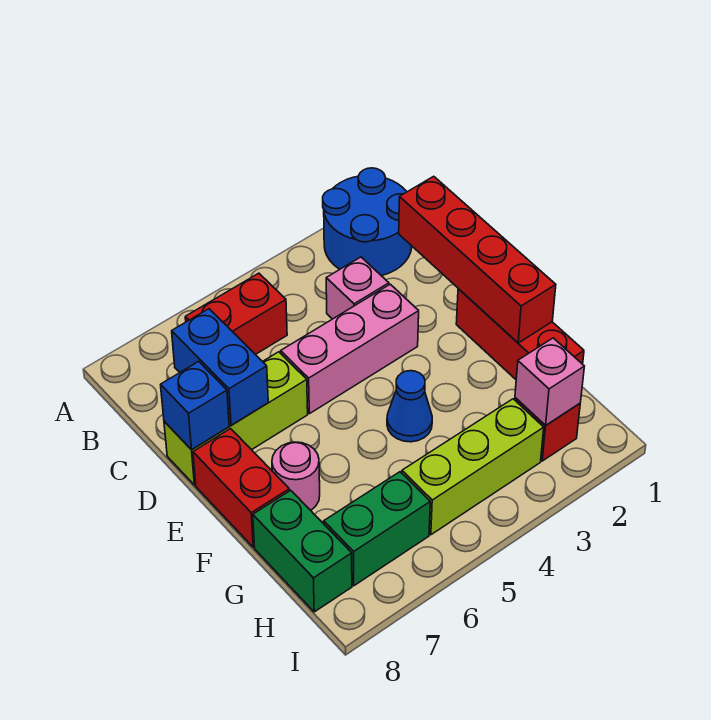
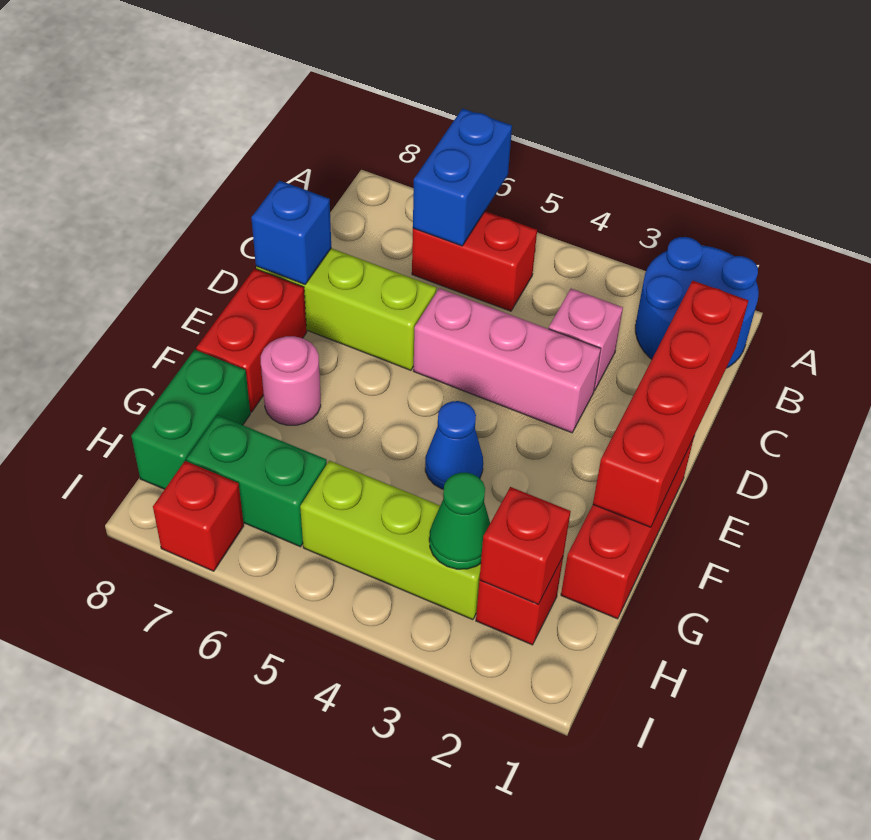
blue 1x2 brick [172,309,268,425] -> blue 1x2 brick moved to [413,108,512,246]
pink 1x1 brick [515,338,584,425] -> red 1x1 brick [479,487,571,604]
none -> green 1x1 cone [429,473,490,569]
none -> red 1x1 brick [153,461,244,571]

